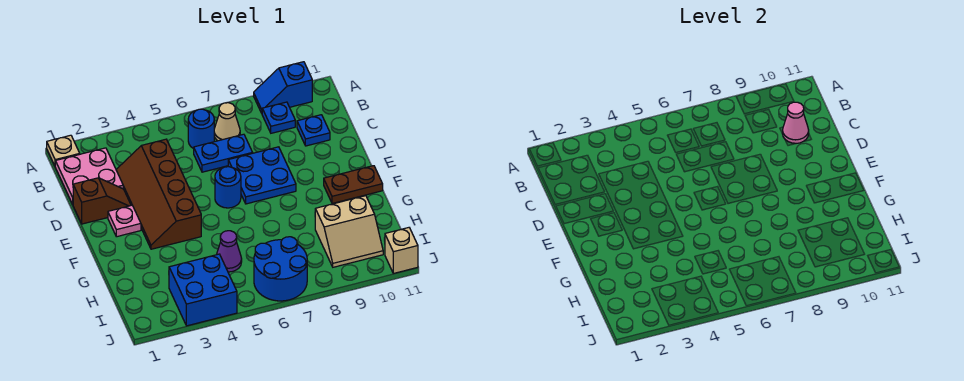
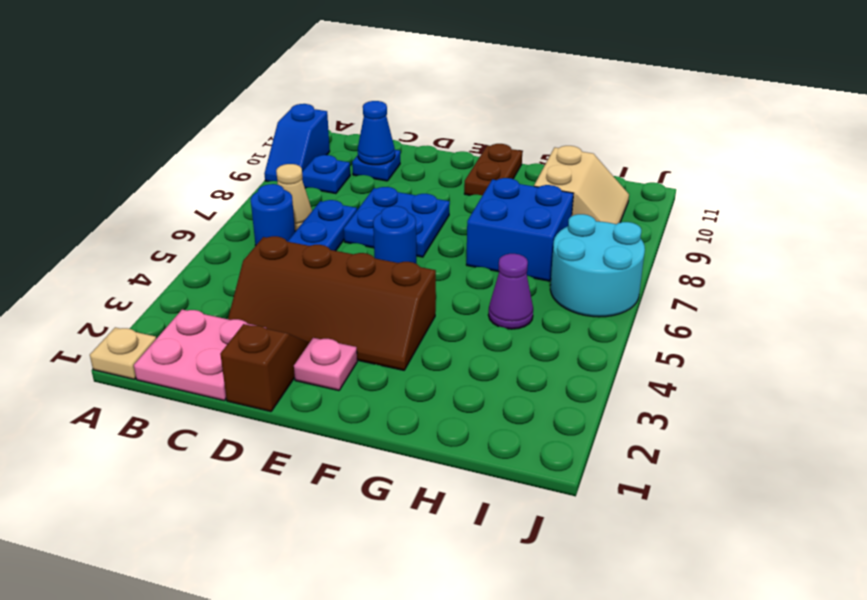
pink 1x1 cone [783,102,809,143] -> blue 1x1 cone [358,101,395,165]
blue 2x2 brick [169,254,237,326] -> blue 2x2 brick moved to [466,178,574,281]
blue 2x2 round brick [254,237,307,301] -> cyan 2x2 round brick [550,214,645,317]
tan 1x1 brick [385,228,418,273] -> none

